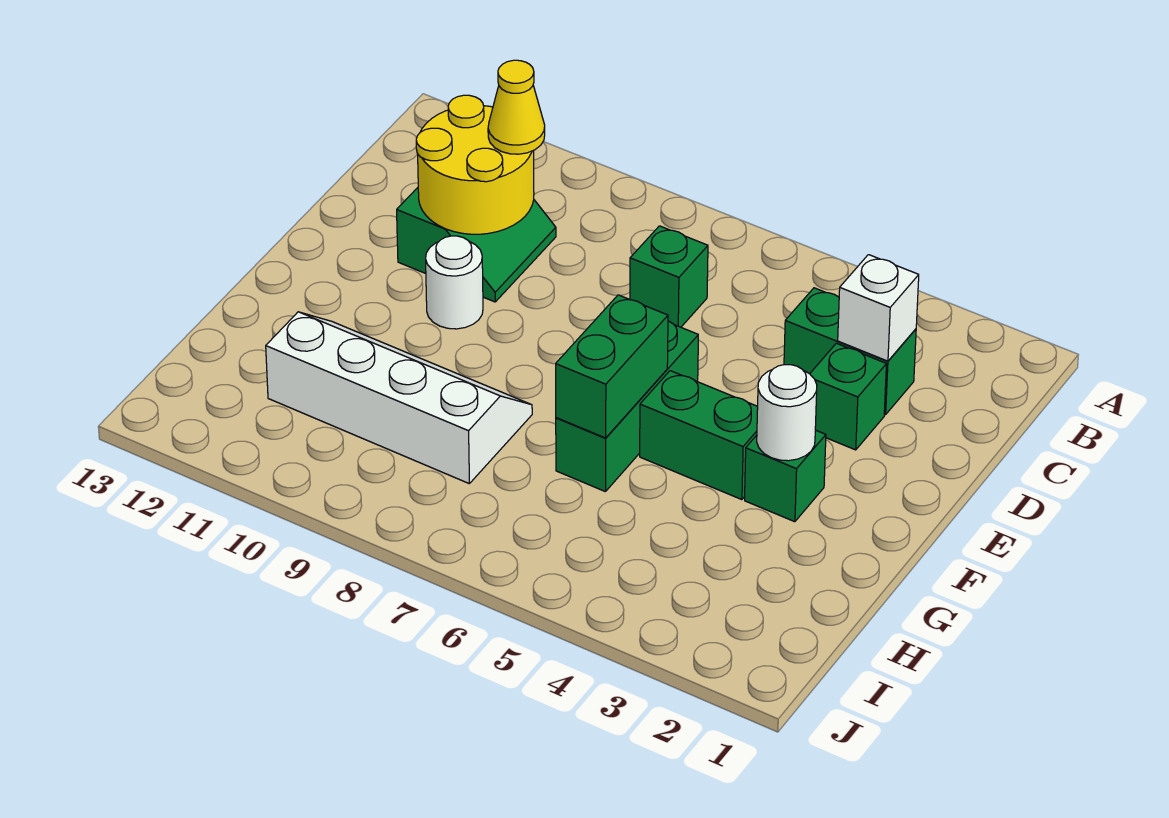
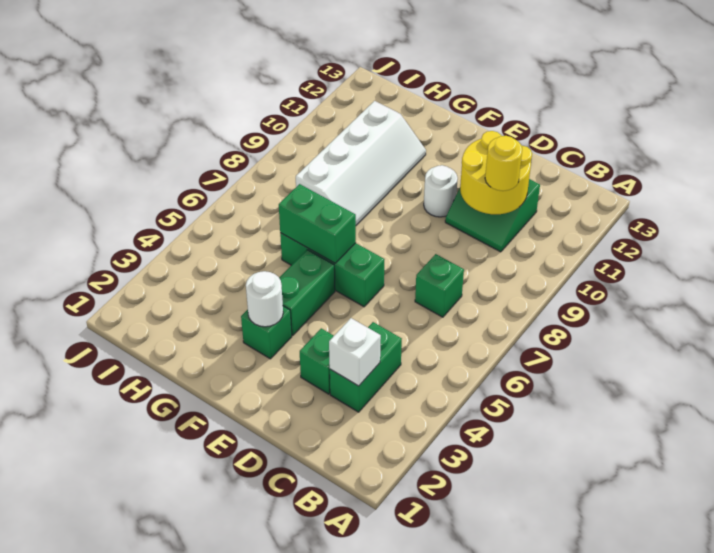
yellow 1x1 cone [488,60,545,154] -> yellow 1x1 round brick [485,136,522,191]

